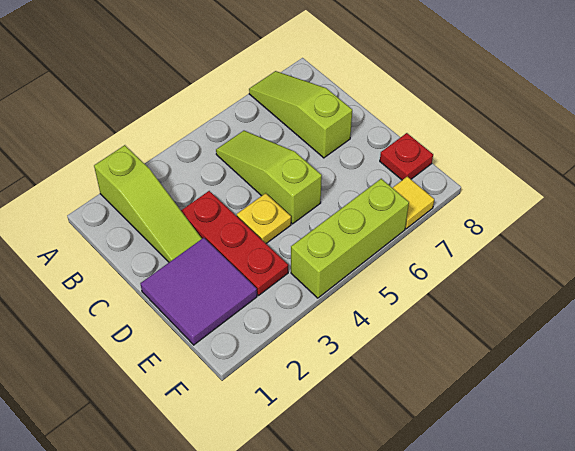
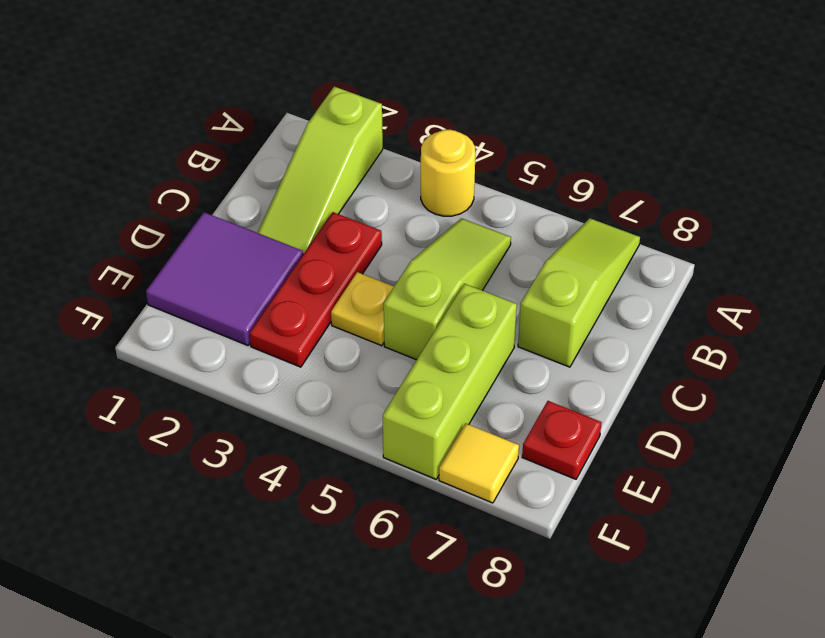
none -> yellow 1x1 round brick [421,130,476,216]
lime 1x3 brick [291,179,409,298] -> lime 1x3 brick turned to [383,284,517,479]

